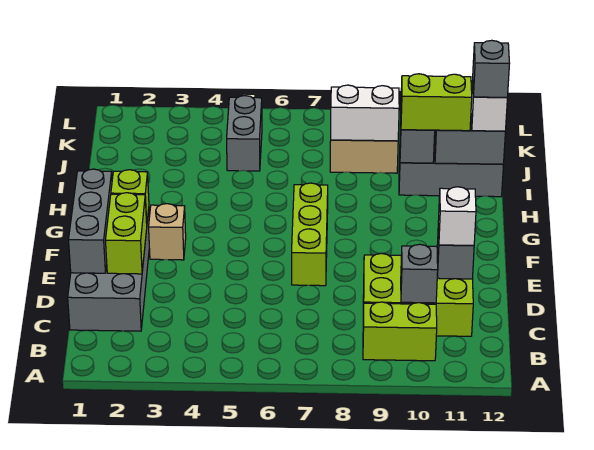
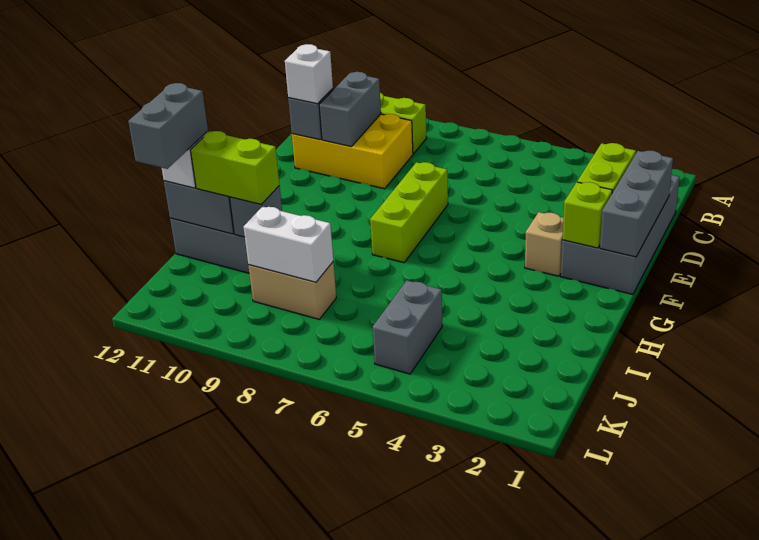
lime 2x3 brick [363,253,473,336] -> yellow 2x3 brick [292,114,413,189]
grey 1x1 brick [401,244,438,303] -> grey 1x2 brick [319,72,381,147]
grey 1x1 brick [473,40,510,97] -> grey 1x2 brick [128,83,208,169]

